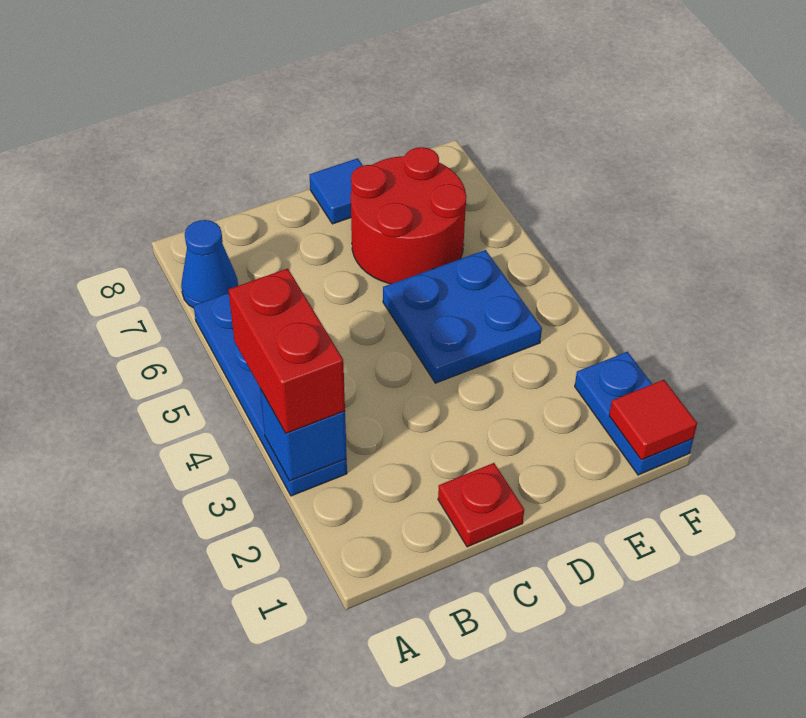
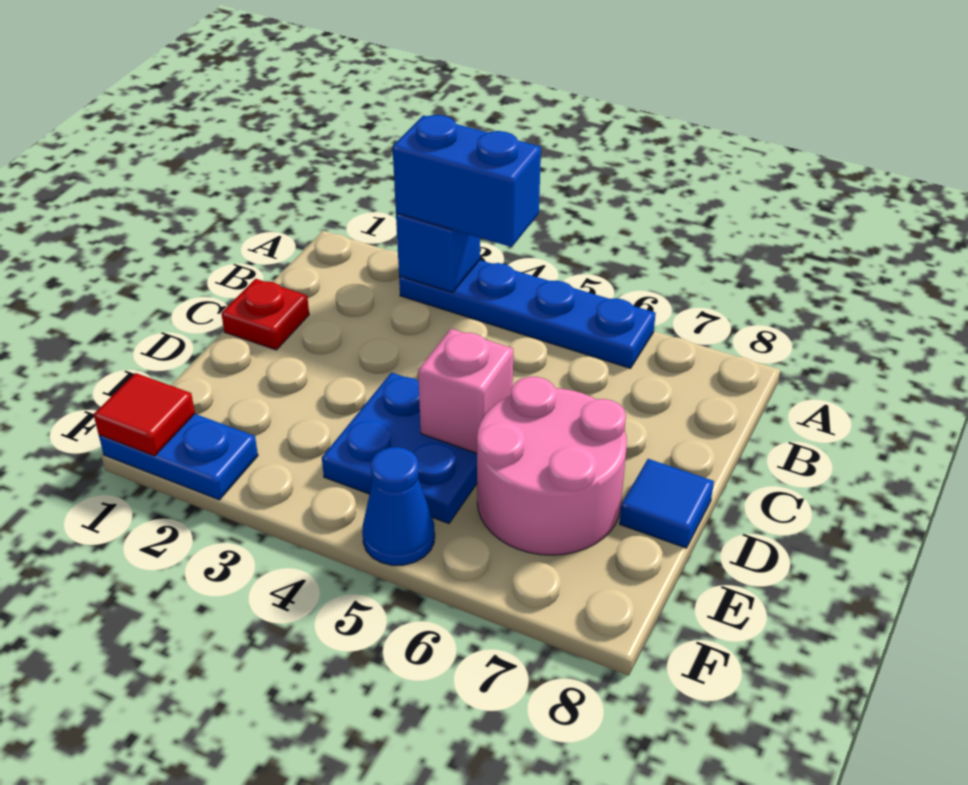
red 1x2 brick [229,269,345,433] -> blue 1x2 brick [392,115,541,247]
blue 1x1 cone [181,220,238,308] -> blue 1x1 cone moved to [362,447,435,565]
none -> pink 1x1 brick [418,329,513,453]
red 2x2 round brick [351,147,466,284] -> pink 2x2 round brick [477,377,627,555]

